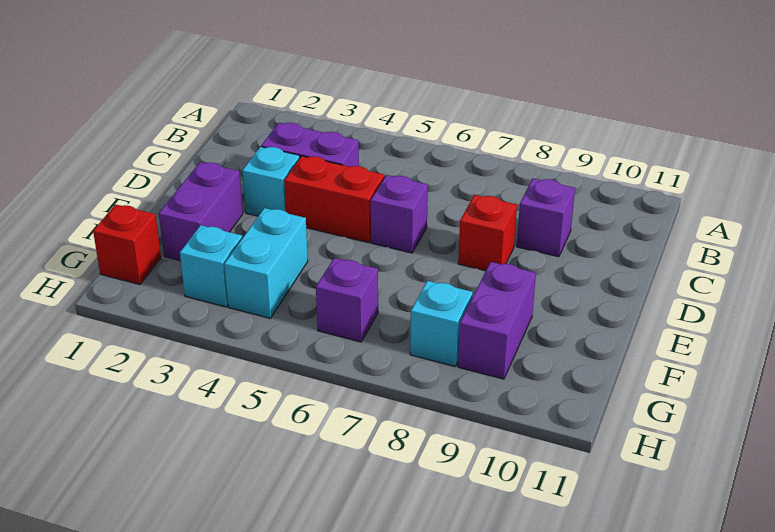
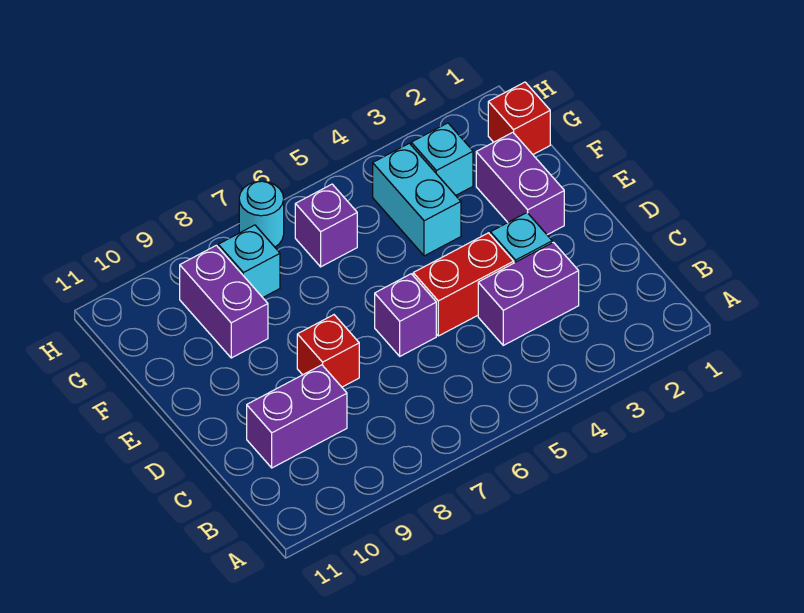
purple 1x1 brick [517,178,575,257] -> purple 1x2 brick [247,365,347,468]
none -> cyan 1x1 round brick [239,181,284,247]

